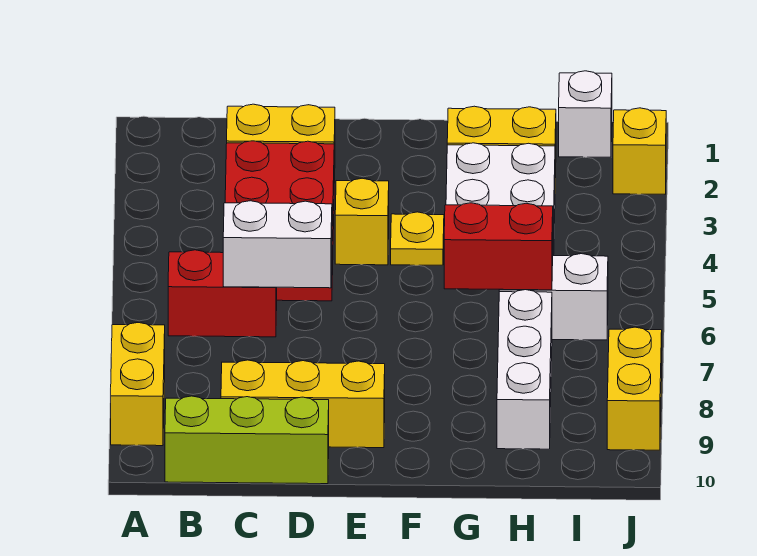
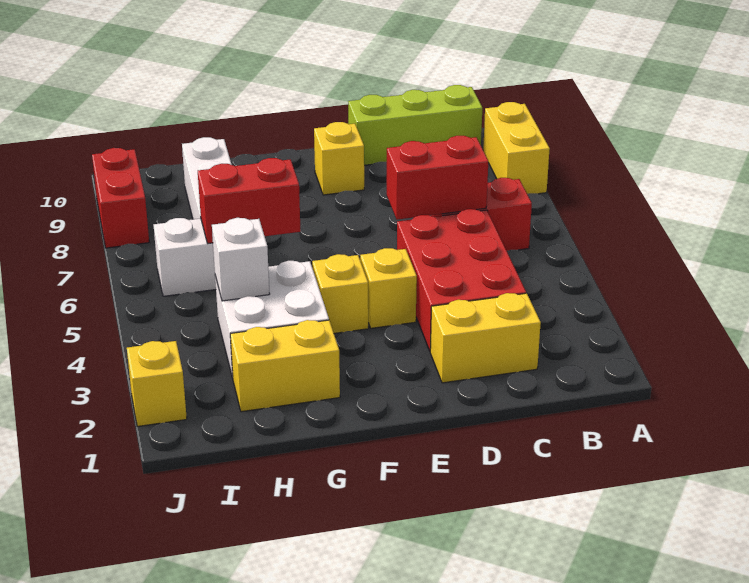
white 1x2 brick [223,201,332,288] -> red 1x2 brick [387,136,488,220]
yellow 1x3 brick [221,360,385,448] -> yellow 1x1 brick [314,122,364,195]
yellow 1x1 plate [391,212,444,265] -> yellow 1x1 brick [312,254,368,333]
white 1x1 brick [559,71,612,157] -> white 1x1 brick moved to [212,218,270,301]
yellow 1x2 brick [607,327,662,450] -> red 1x2 brick [92,148,149,248]

